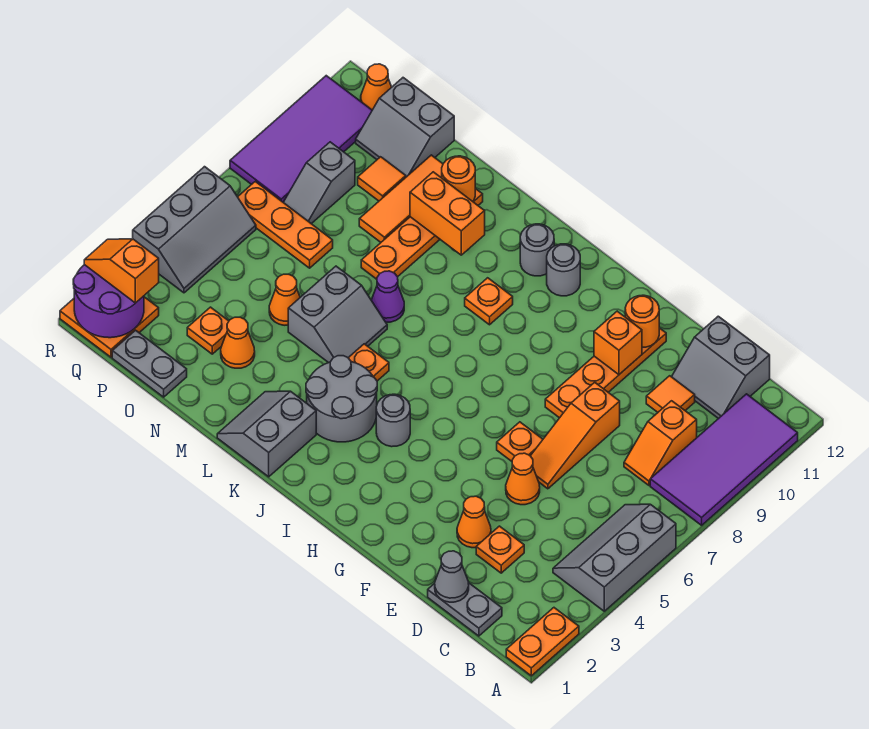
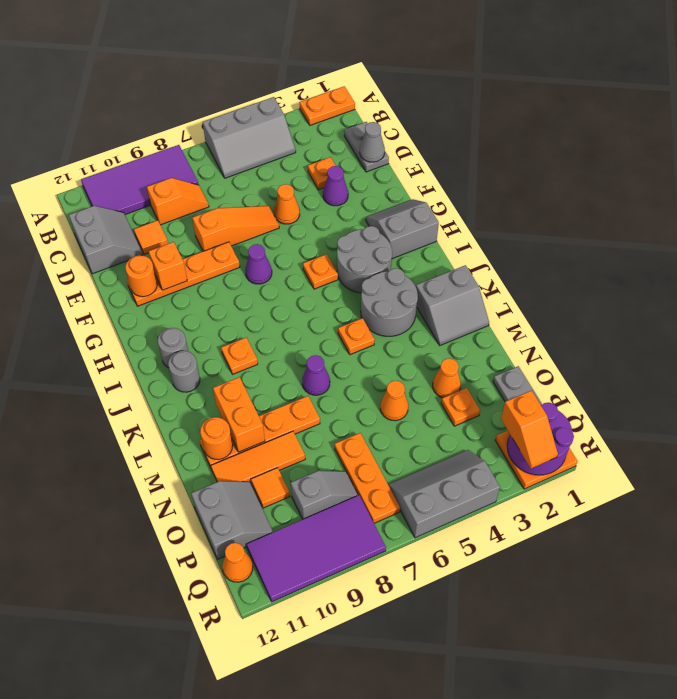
orange 1x1 cone [457,496,491,548] -> purple 1x1 cone [323,166,348,206]
orange 1x1 plate [497,422,543,461] -> orange 1x1 plate moved to [303,254,338,289]
none -> purple 1x1 cone [245,244,272,284]
grey 1x1 round brick [376,394,410,447] -> grey 2x2 round brick [337,226,392,293]
grey 2x2 slope [288,266,387,363] -> grey 2x2 slope moved to [366,199,439,259]

